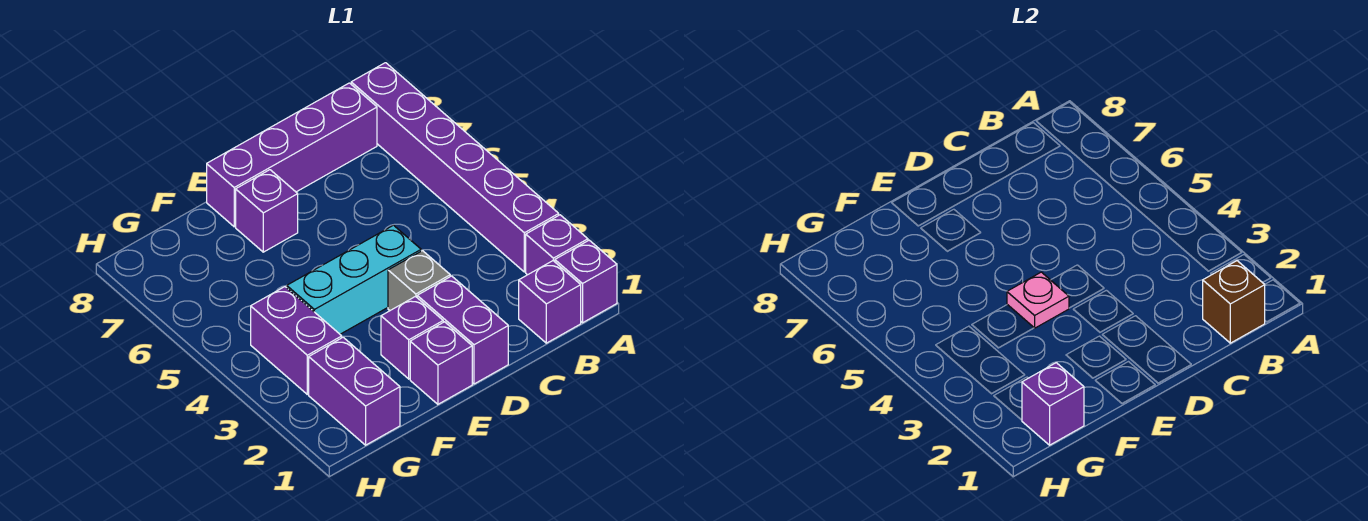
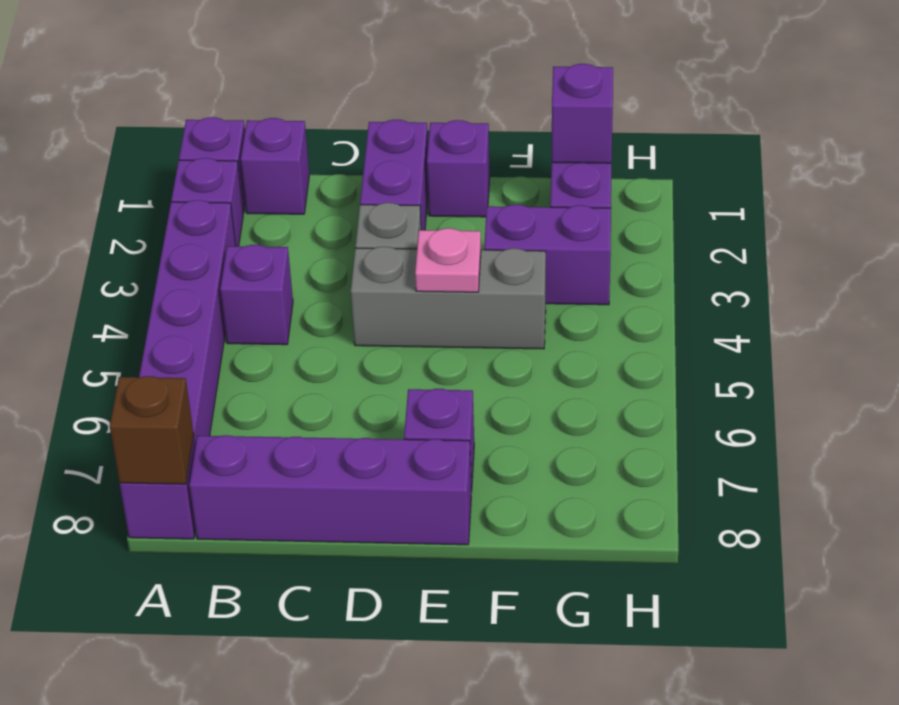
brown 1x1 brick [1203,261,1265,343] -> brown 1x1 brick moved to [110,376,194,484]
cyan 1x3 brick [287,225,421,334] -> grey 1x3 brick [351,247,546,349]
purple 1x1 brick [381,297,443,379] -> purple 1x1 brick moved to [220,245,293,345]
purple 1x2 brick [251,287,342,394] -> purple 1x2 brick turned to [484,205,611,305]

